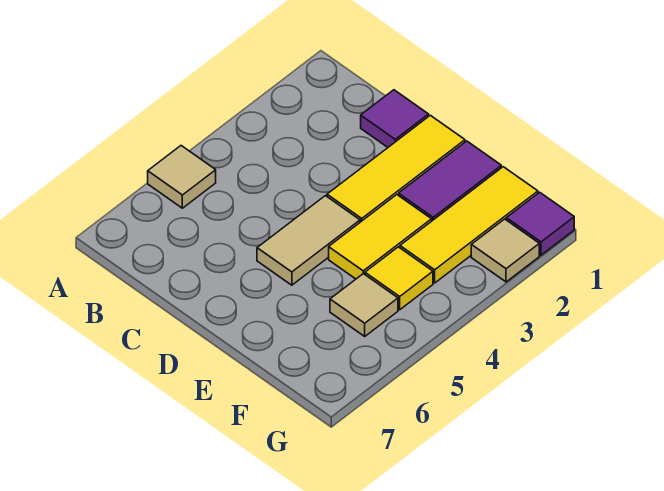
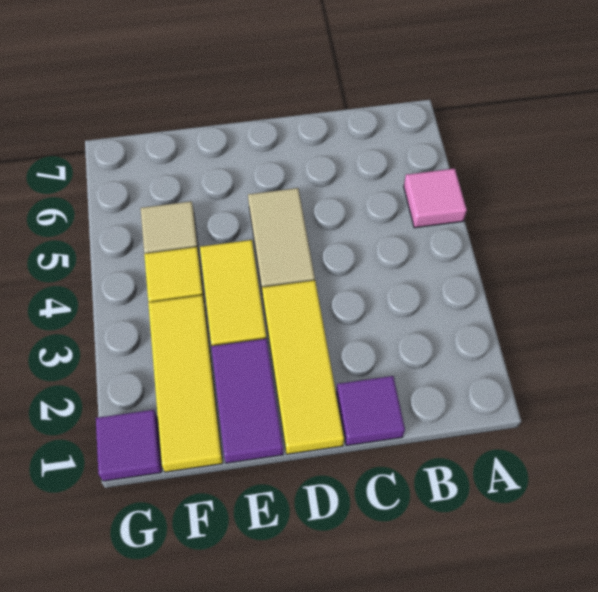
tan 1x1 tile [148,146,216,208] -> pink 1x1 tile [404,168,467,228]
tan 1x1 tile [471,219,539,282] -> none

